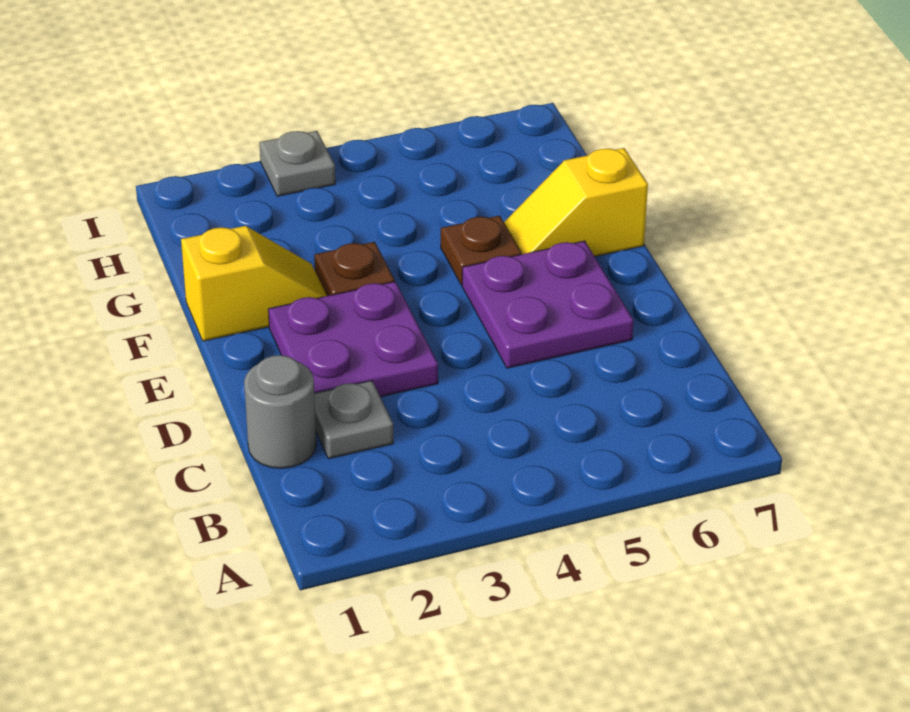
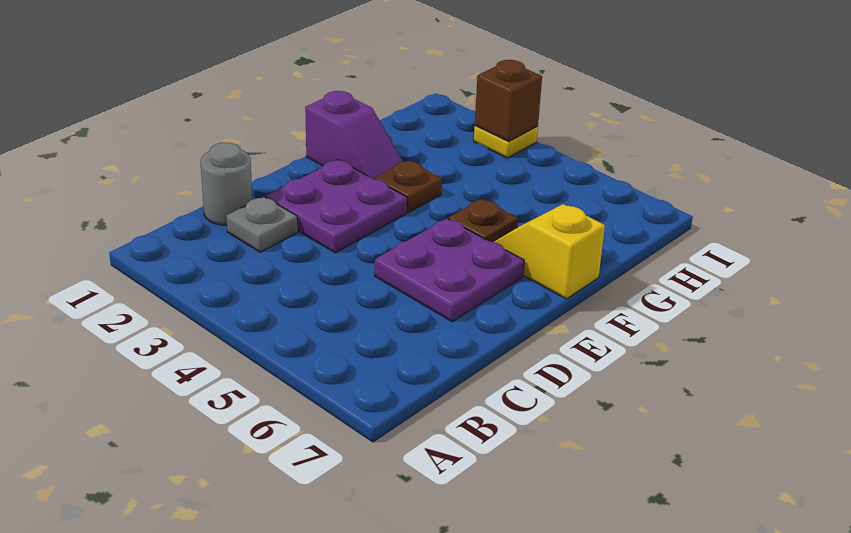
yellow 1x2 slope [181,226,327,341] -> purple 1x2 slope [305,91,403,179]
grey 1x1 plate [259,131,335,196] -> yellow 1x1 plate [474,126,538,158]
none -> brown 1x1 brick [475,60,542,141]

